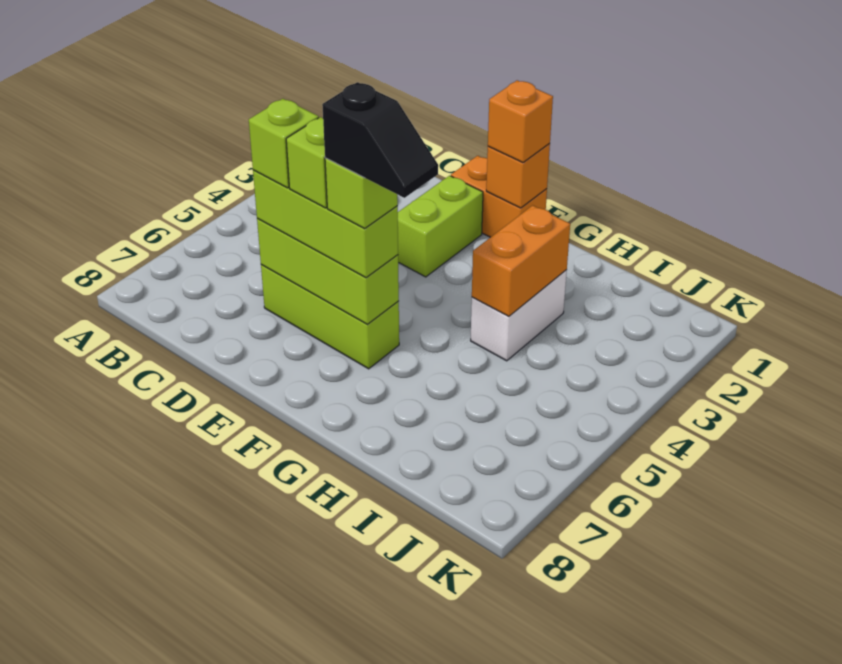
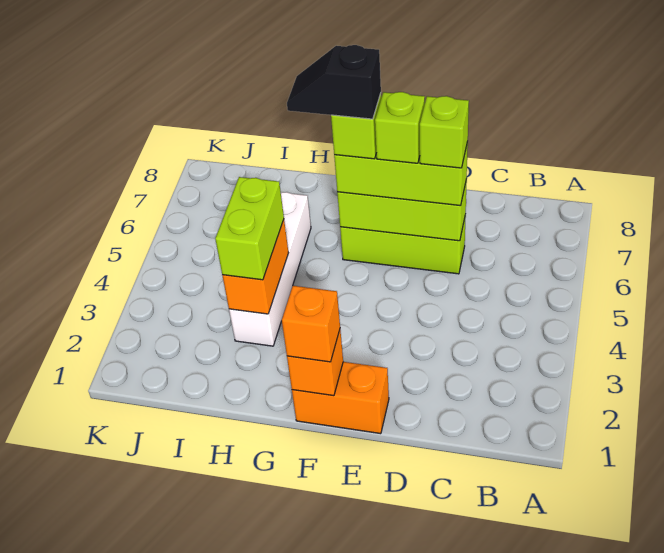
lime 1x2 brick [398,176,483,277] -> lime 1x2 brick moved to [215,177,284,280]
white 1x2 brick [471,270,567,361] -> white 1x4 brick [229,192,311,346]

